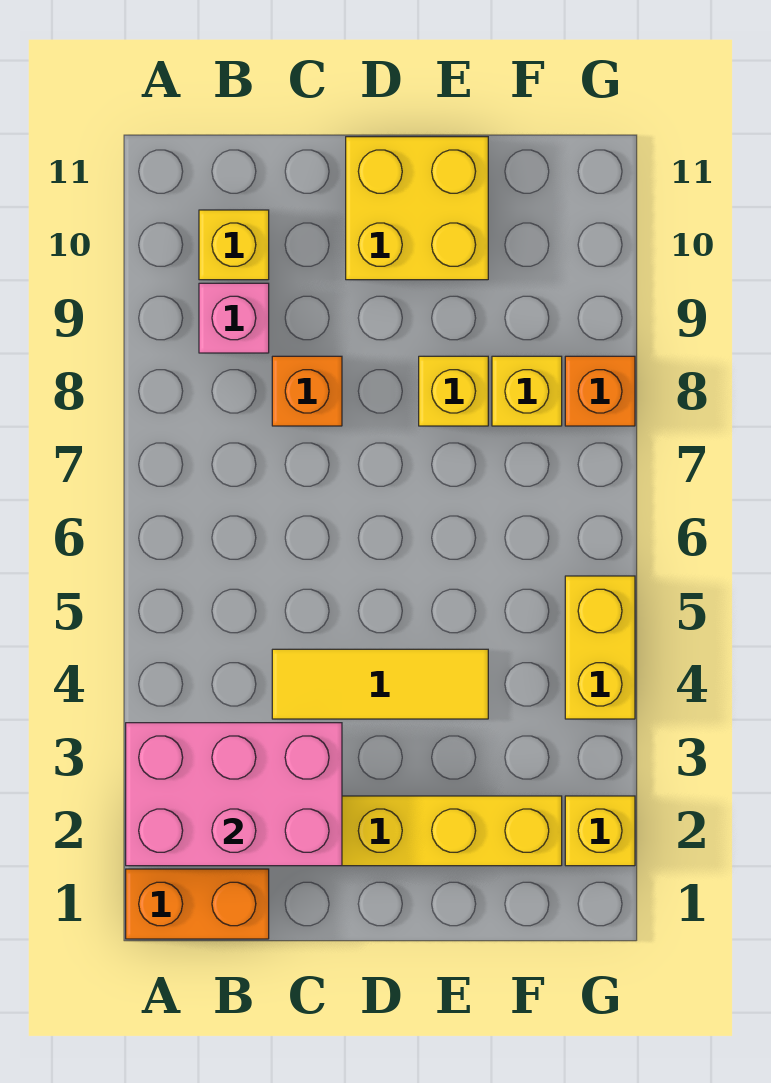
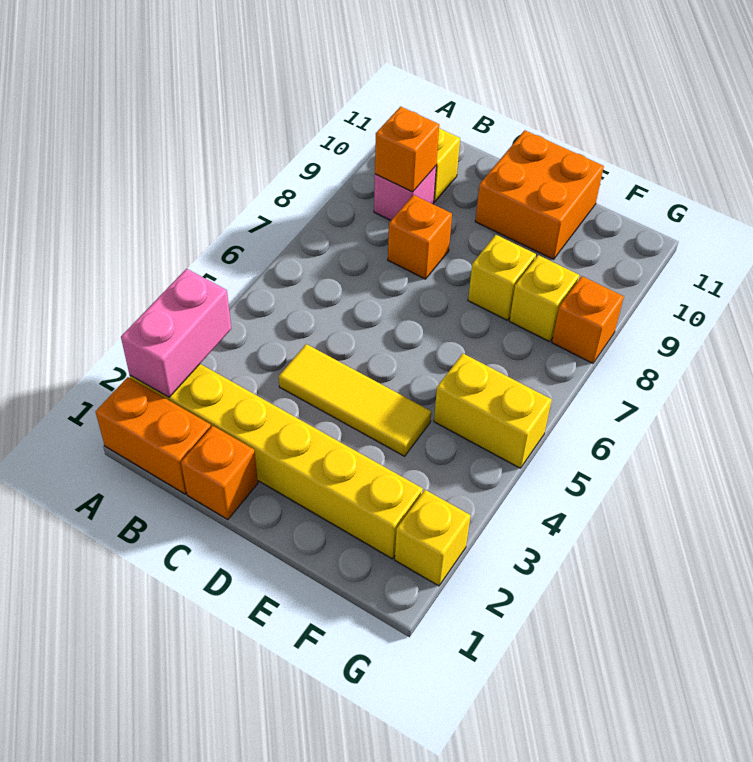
pink 2x3 brick [126,723,342,866] -> pink 1x2 brick [121,269,231,397]
none -> orange 1x1 brick [375,107,439,192]
none -> orange 1x1 brick [181,426,258,520]
yellow 2x2 brick [346,137,488,280] -> orange 2x2 brick [475,130,604,259]
yellow 1x2 brick [565,576,635,719] -> yellow 1x2 brick turned to [434,354,552,468]

